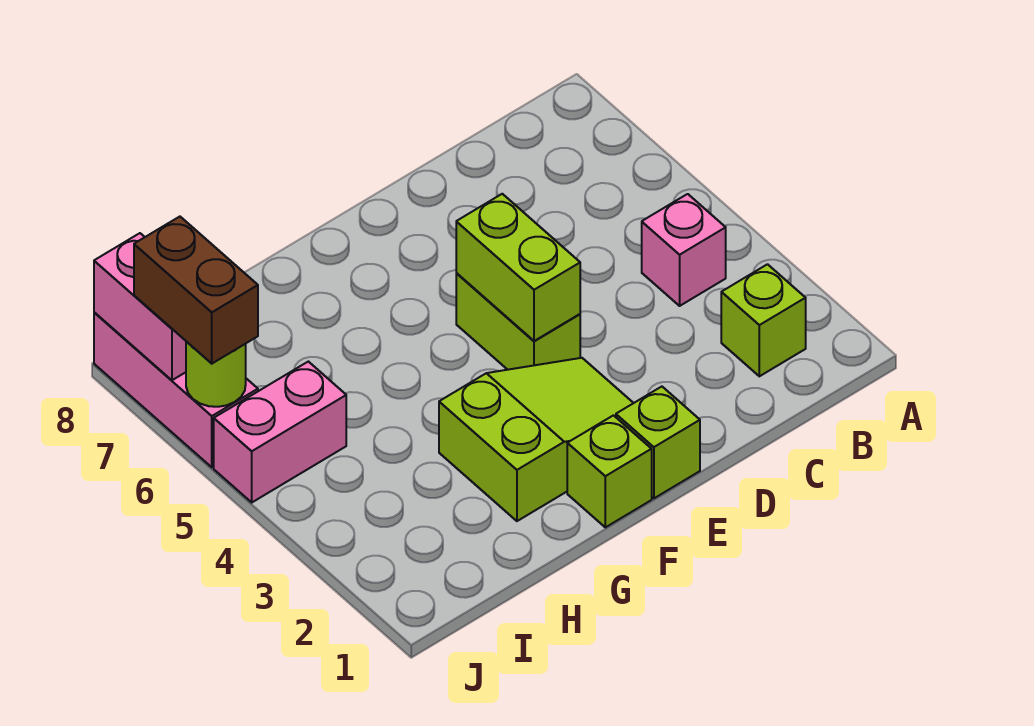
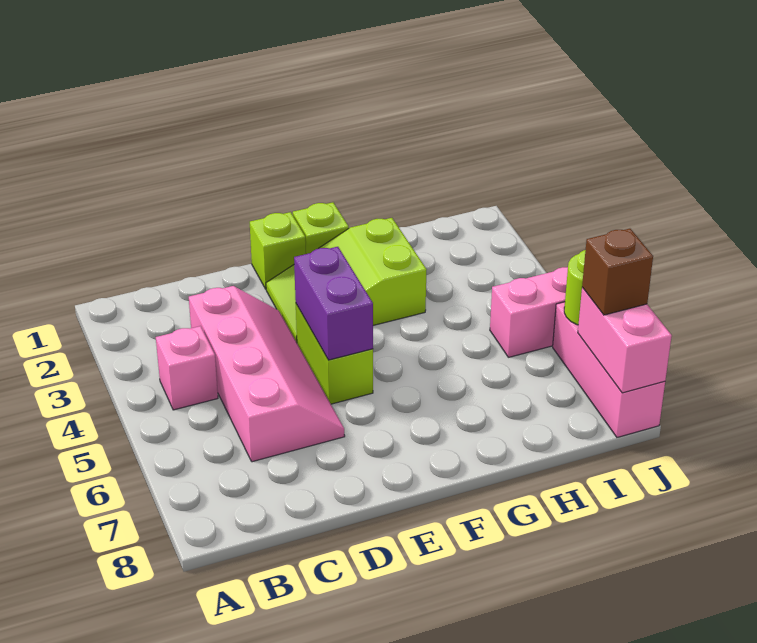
lime 1x1 brick [721,264,806,376] -> none
none -> pink 2x4 slope [189,286,345,462]
lime 1x2 brick [456,194,580,341] -> purple 1x2 brick [294,247,373,360]
brown 1x2 brick [134,217,258,364] -> brown 1x1 brick [582,229,653,315]

